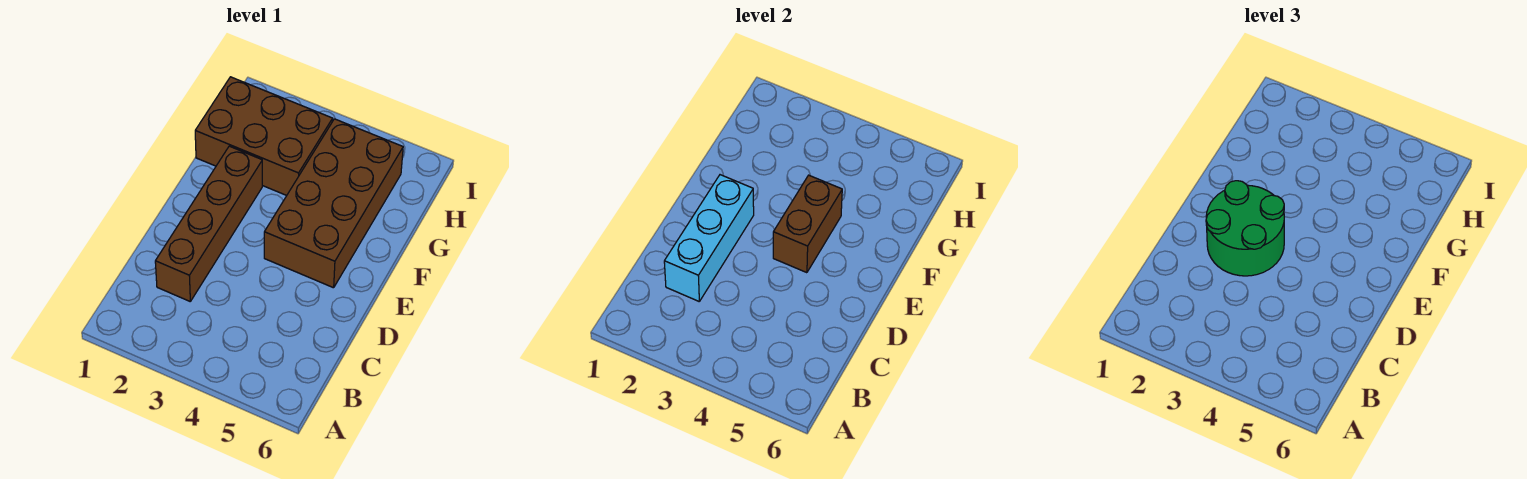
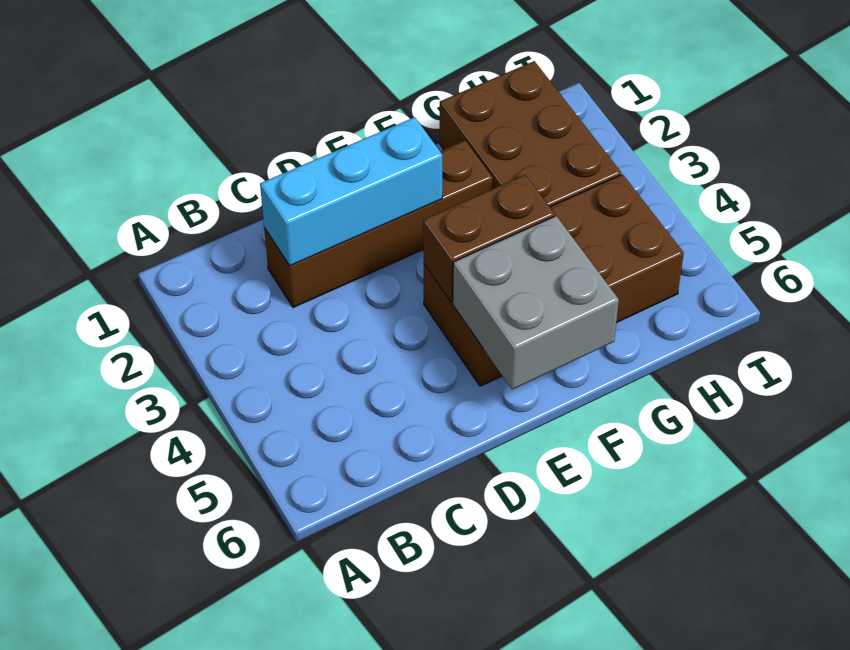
green 2x2 round brick [1206,181,1284,276] -> none
none -> grey 2x2 brick [453,216,619,390]

